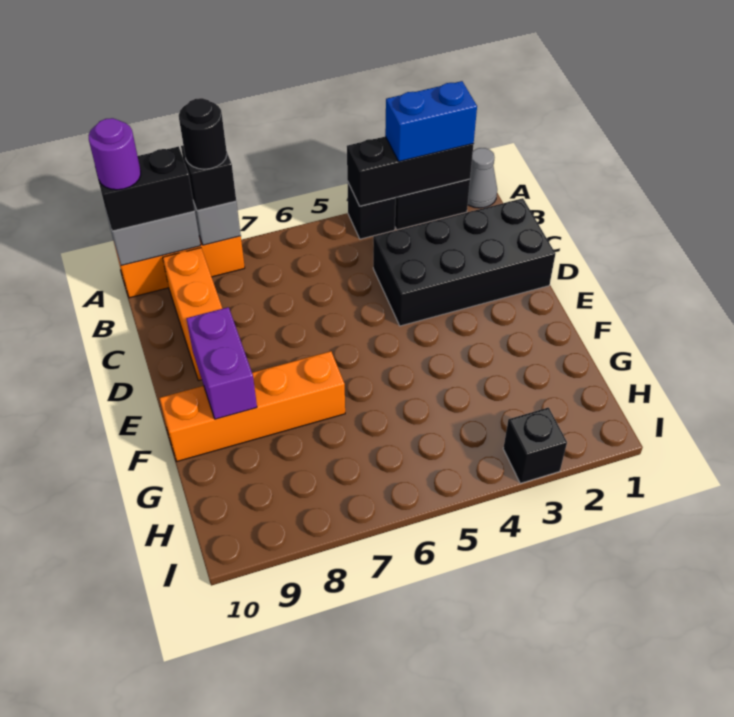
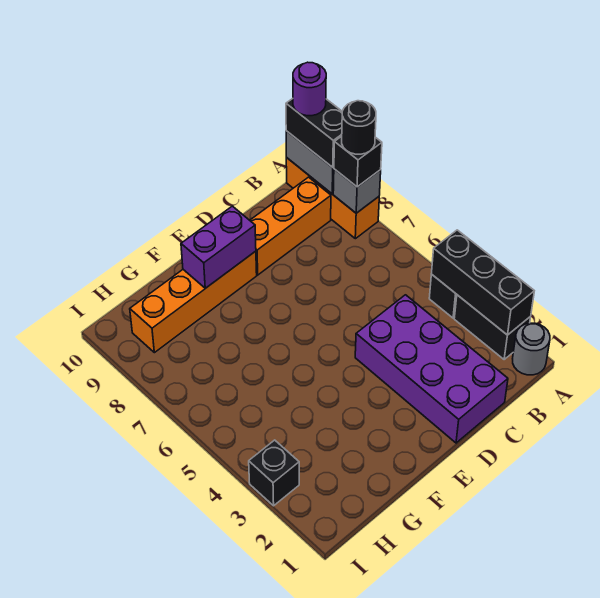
grey 1x1 cone [468,148,497,208] -> grey 1x1 round brick [513,323,550,375]
blue 1x2 brick [385,81,477,161] -> none
black 2x4 brick [373,198,555,326] -> purple 2x4 brick [355,295,508,443]
orange 1x4 brick [159,351,345,461] -> orange 1x4 brick turned to [130,251,257,353]

